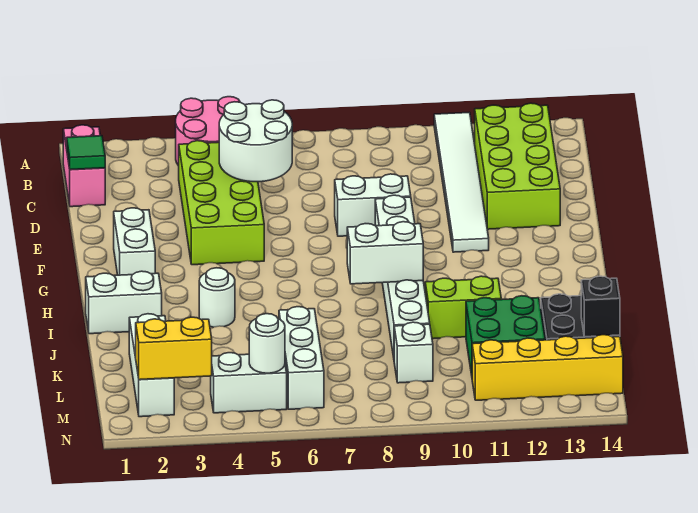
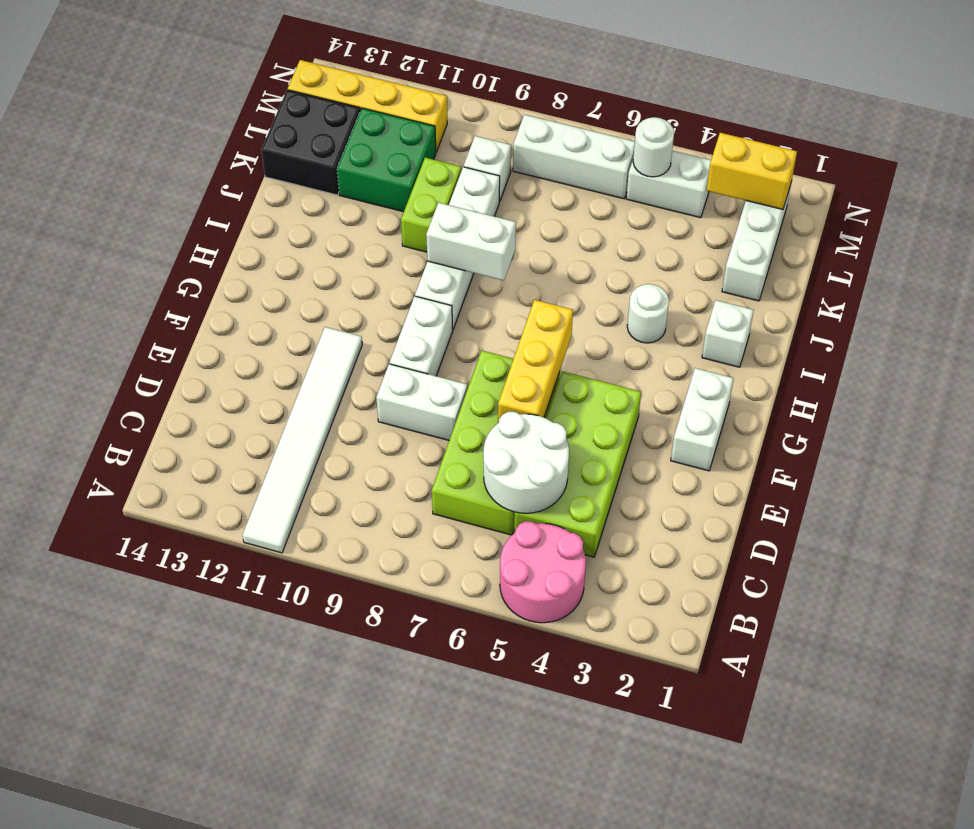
pink 1x2 brick [63,125,105,207] -> none
lime 2x4 brick [475,103,560,229] -> lime 2x4 brick moved to [432,351,560,535]
green 1x1 tile [67,136,105,170] -> none
none -> yellow 1x3 brick [498,300,573,423]
white 1x2 brick [86,271,162,334] -> white 1x1 brick [702,300,754,367]
lime 1x2 brick [425,276,501,339] -> lime 1x2 brick turned to [401,158,461,252]
white 1x3 brick [279,307,324,409] -> white 1x3 brick turned to [513,115,635,199]
black 1x1 brick [581,276,620,337] -> none

